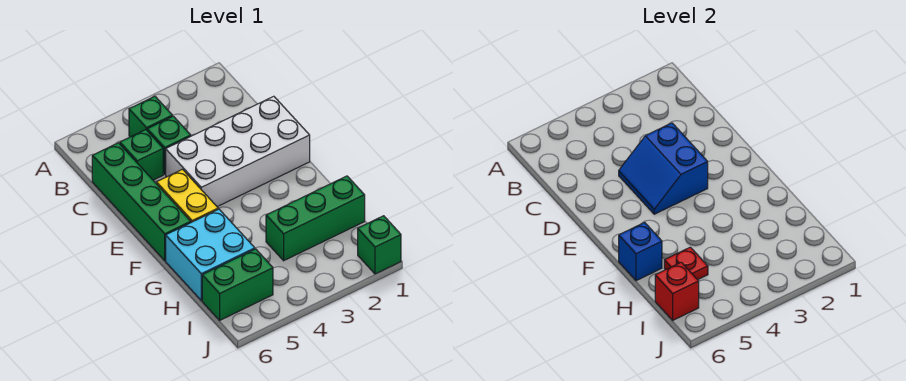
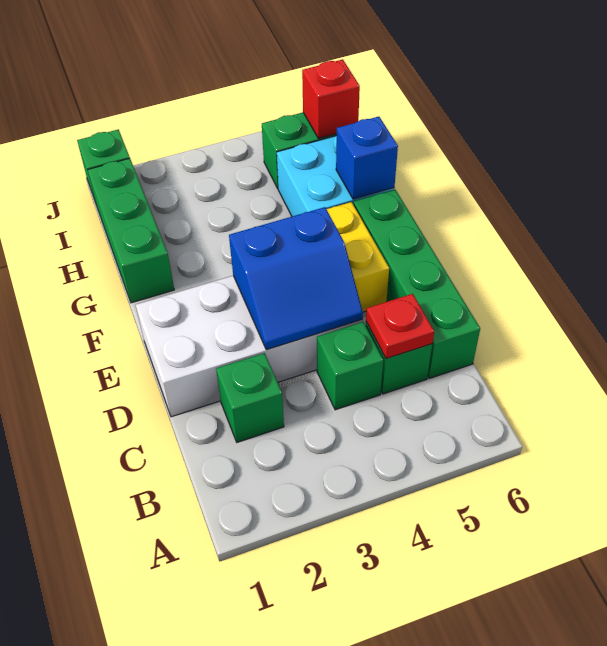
green 1x1 brick [129,96,172,137] -> green 1x1 brick moved to [216,353,284,442]
blue 2x2 slope [619,123,708,214] -> blue 2x2 slope turned to [229,207,363,350]
green 1x3 brick [266,176,365,261] -> green 1x3 brick turned to [88,158,174,303]
red 1x1 plate [664,247,708,280] -> red 1x1 plate moved to [366,294,434,359]

